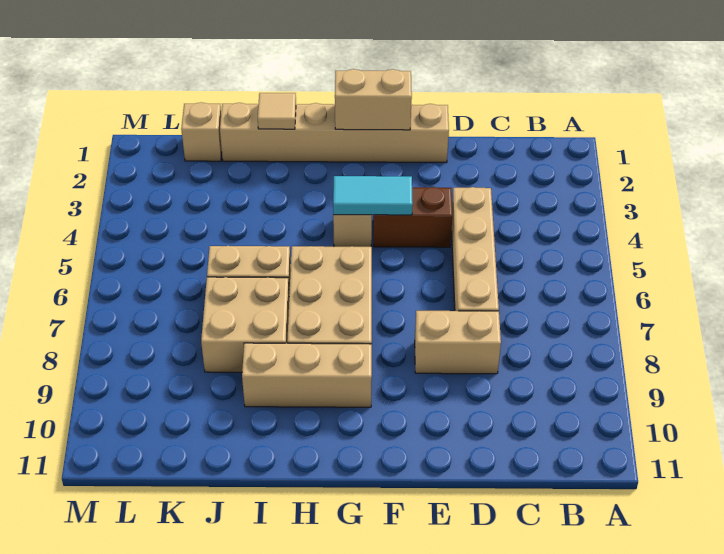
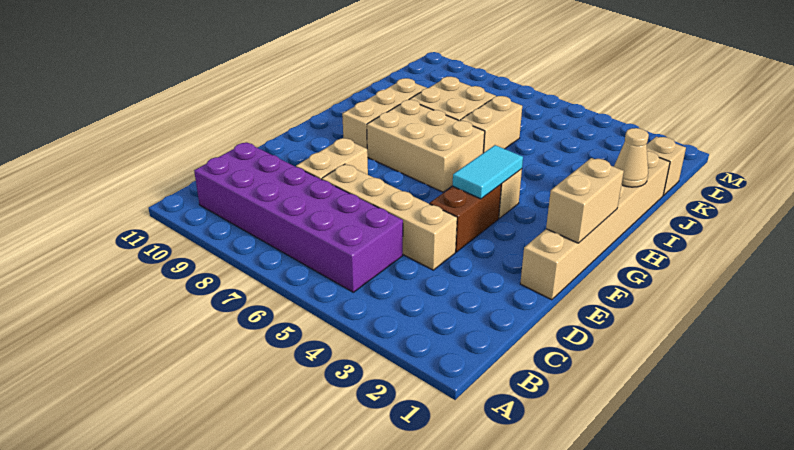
none -> purple 2x6 brick [194,143,403,292]
tan 1x1 tile [258,93,296,129] -> tan 1x1 cone [614,128,649,187]

